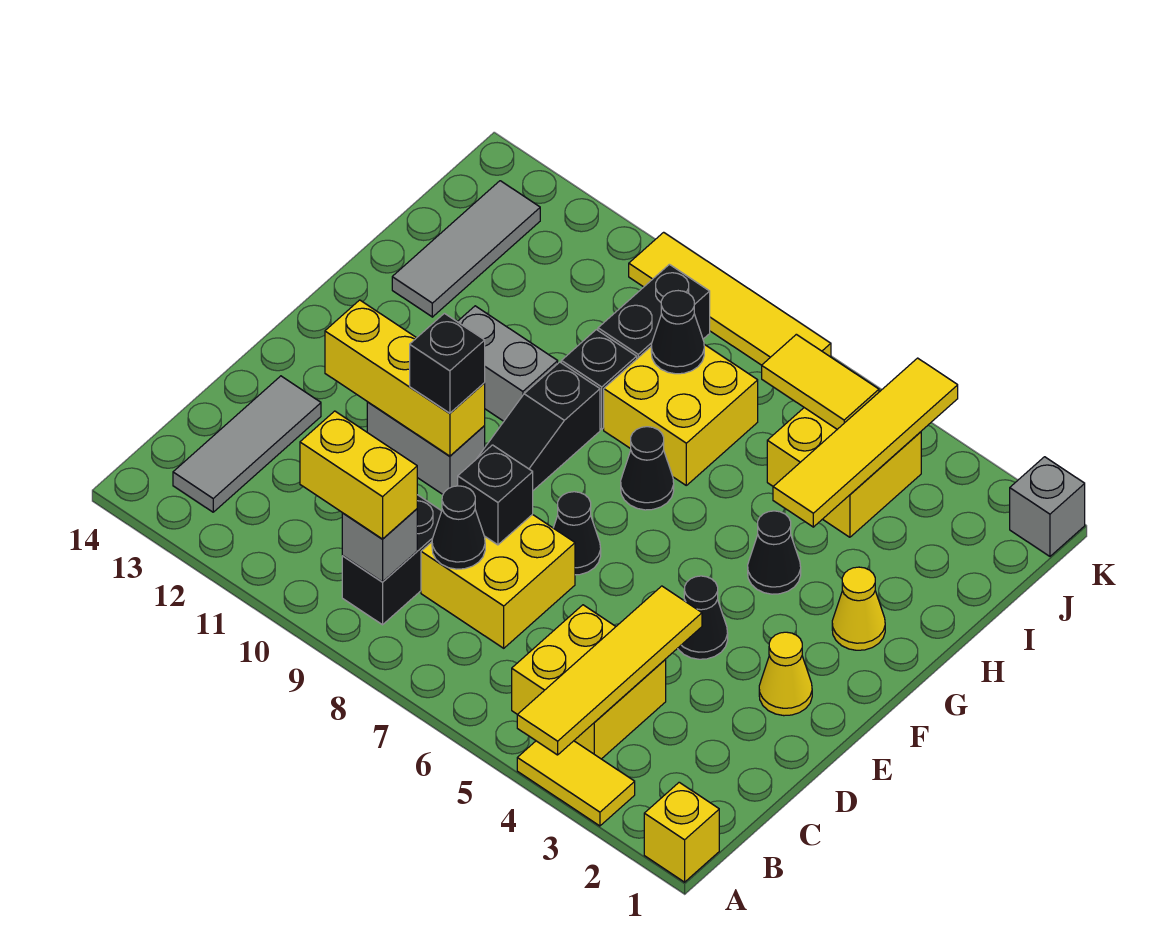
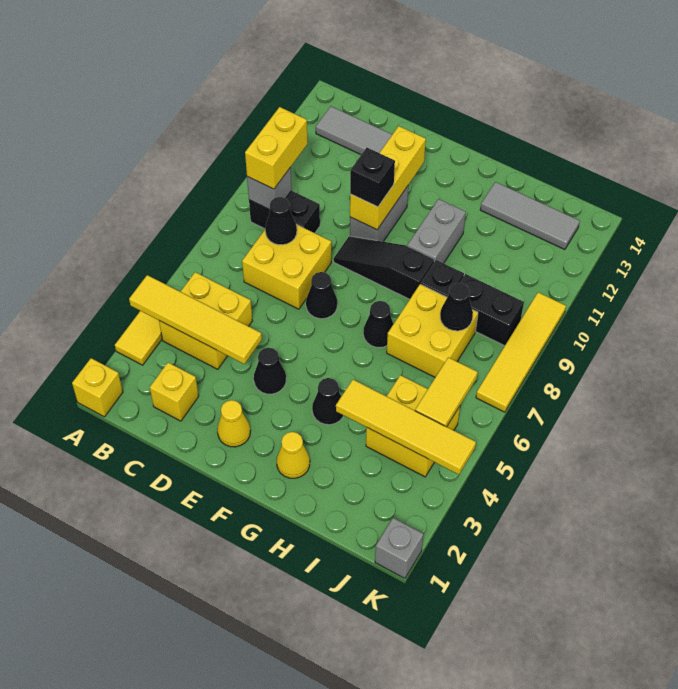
none -> yellow 1x1 brick [150,363,199,421]
black 1x1 brick [458,445,533,545] -> none

